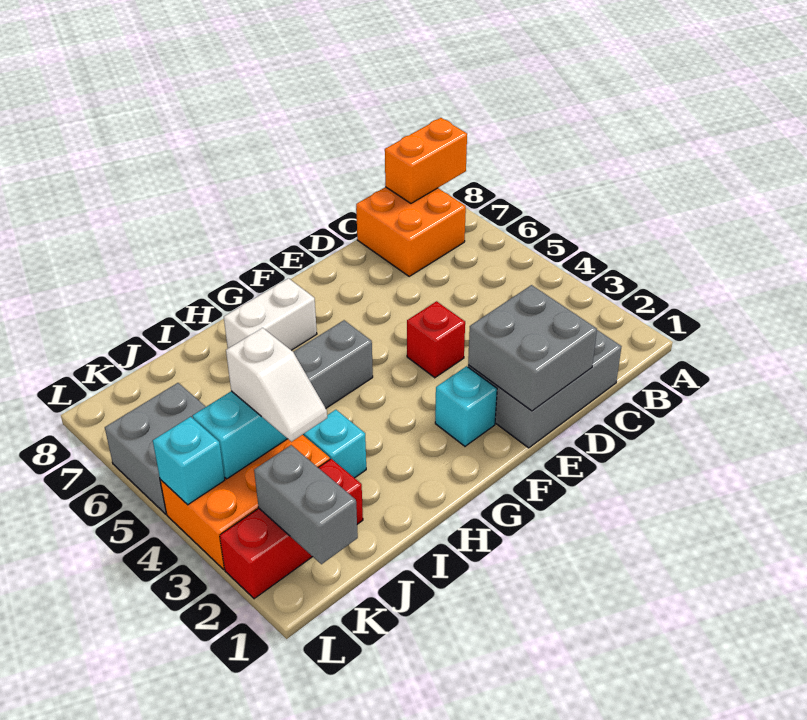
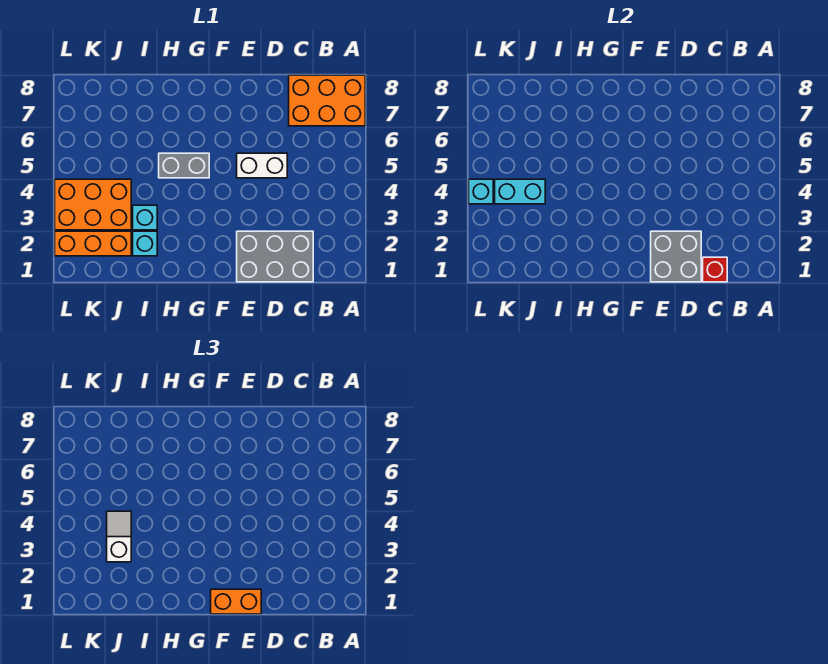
orange 1x2 brick [385,118,467,203] -> orange 1x2 brick moved to [211,589,261,614]
orange 2x2 brick [356,187,466,276] -> orange 2x3 brick [289,75,365,126]
red 1x1 brick [407,301,465,378] -> red 1x1 brick moved to [703,257,727,282]
cyan 1x1 brick [435,366,497,446] -> cyan 1x1 brick moved to [133,231,157,256]
white 1x2 brick [224,278,317,350] -> white 1x2 brick moved to [237,153,287,178]
red 1x3 brick [220,459,363,599] -> orange 1x3 brick [55,231,131,256]
white 1x2 slope [226,328,327,442] -> white 1x2 slope turned to [107,511,131,562]
grey 1x2 brick [254,445,358,564] -> none
grey 2x2 brick [105,383,206,514] -> none

